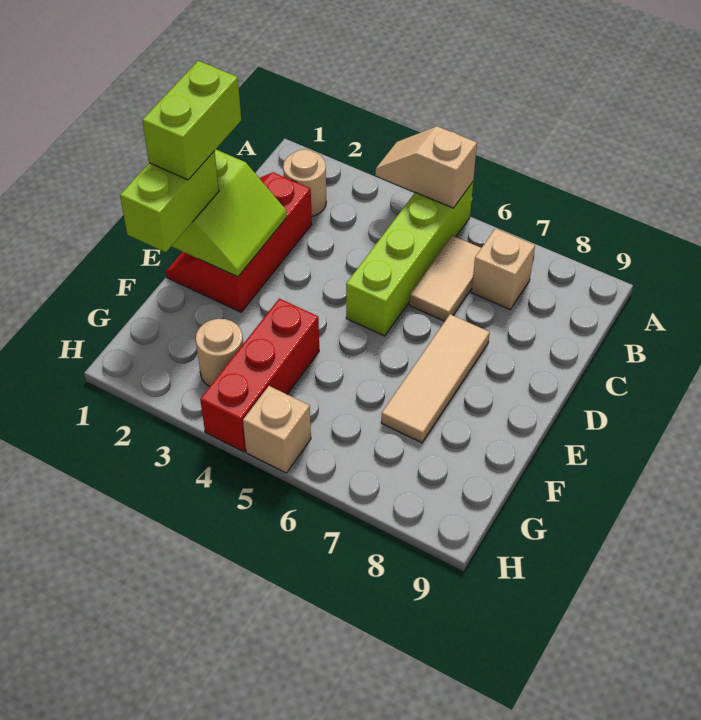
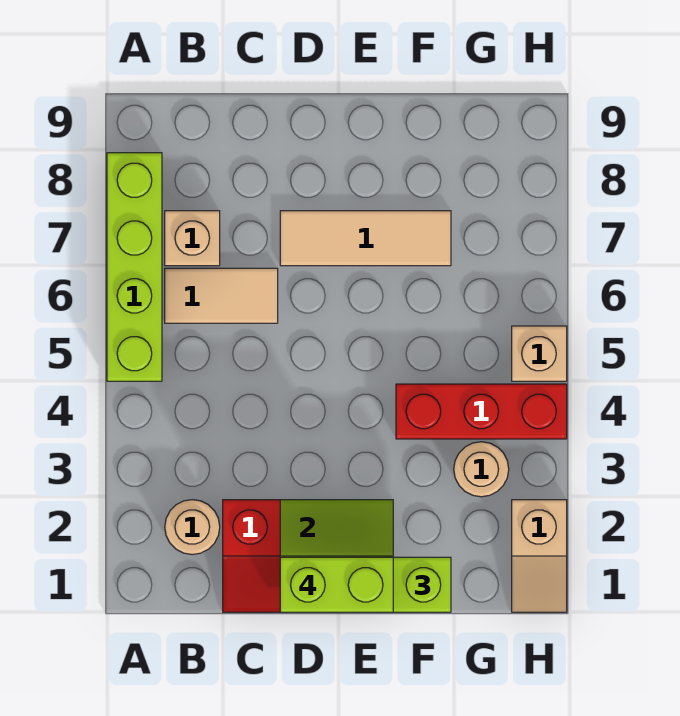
tan 1x2 slope [376,126,477,208] -> tan 1x2 slope moved to [512,500,567,612]
lime 1x4 brick [346,182,473,336] -> lime 1x4 brick turned to [107,153,162,381]

